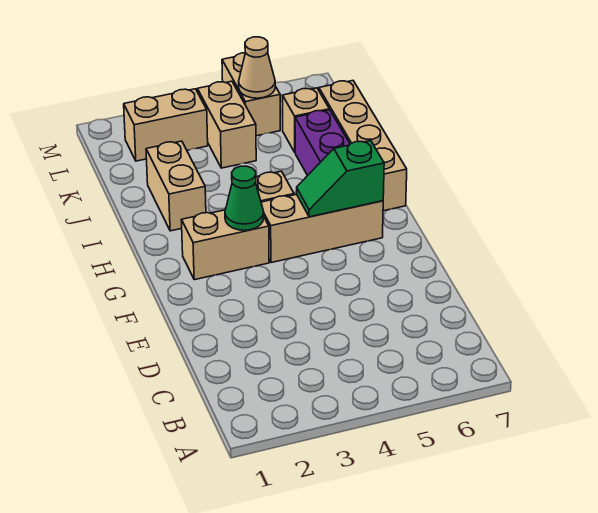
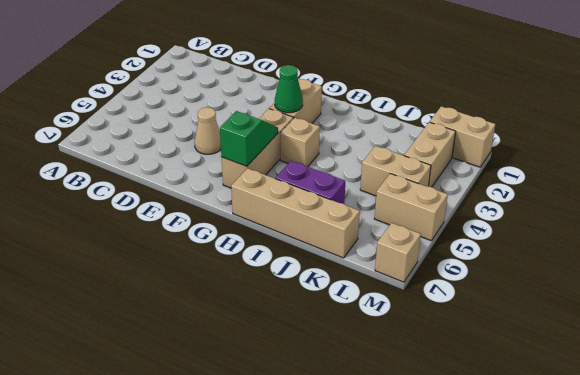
tan 1x2 brick [146,141,206,231] -> tan 1x2 brick moved to [430,106,495,167]
tan 1x1 brick [282,88,329,152] -> tan 1x1 brick moved to [375,223,421,282]
tan 1x1 cone [239,37,275,98] -> tan 1x1 cone moved to [194,107,221,154]

